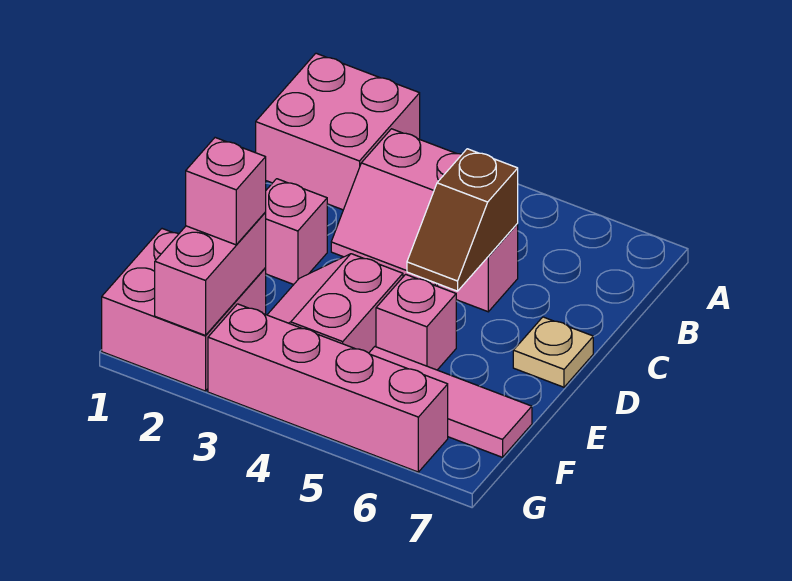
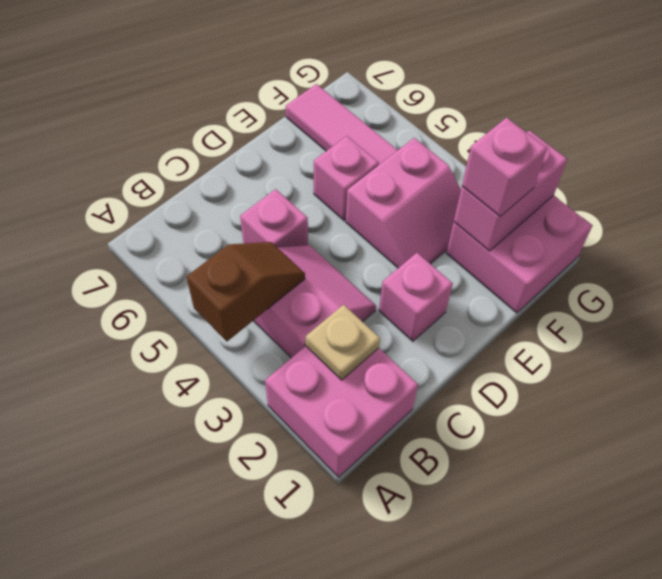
brown 1x2 slope [407,149,518,291] -> brown 1x2 slope moved to [186,242,305,341]
tan 1x1 plate [513,317,593,387] -> tan 1x1 plate moved to [306,305,380,380]
pink 1x4 brick [208,304,448,472] -> none

